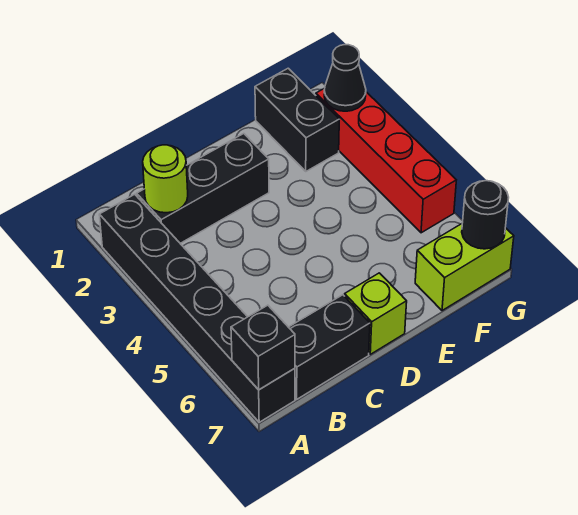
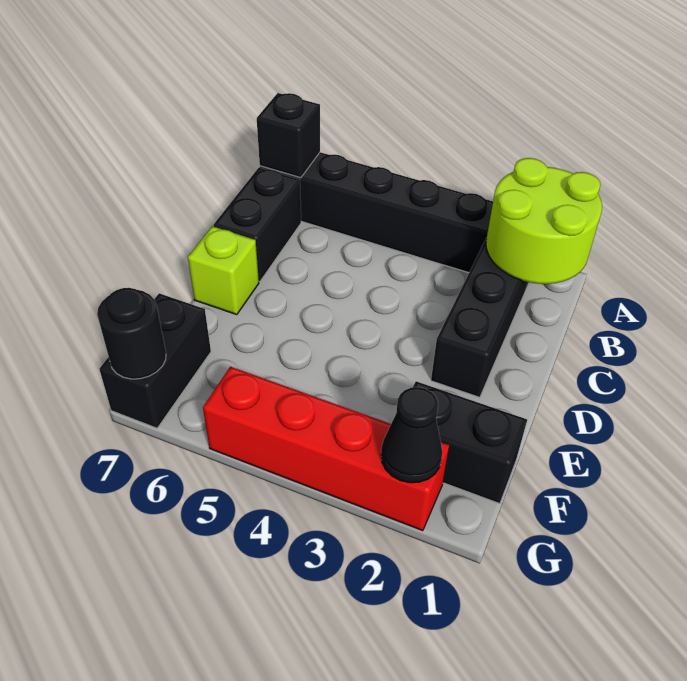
lime 1x1 round brick [143,145,188,213] -> lime 2x2 round brick [486,158,602,284]
lime 1x2 brick [415,224,514,311] -> black 1x2 brick [99,293,211,428]

